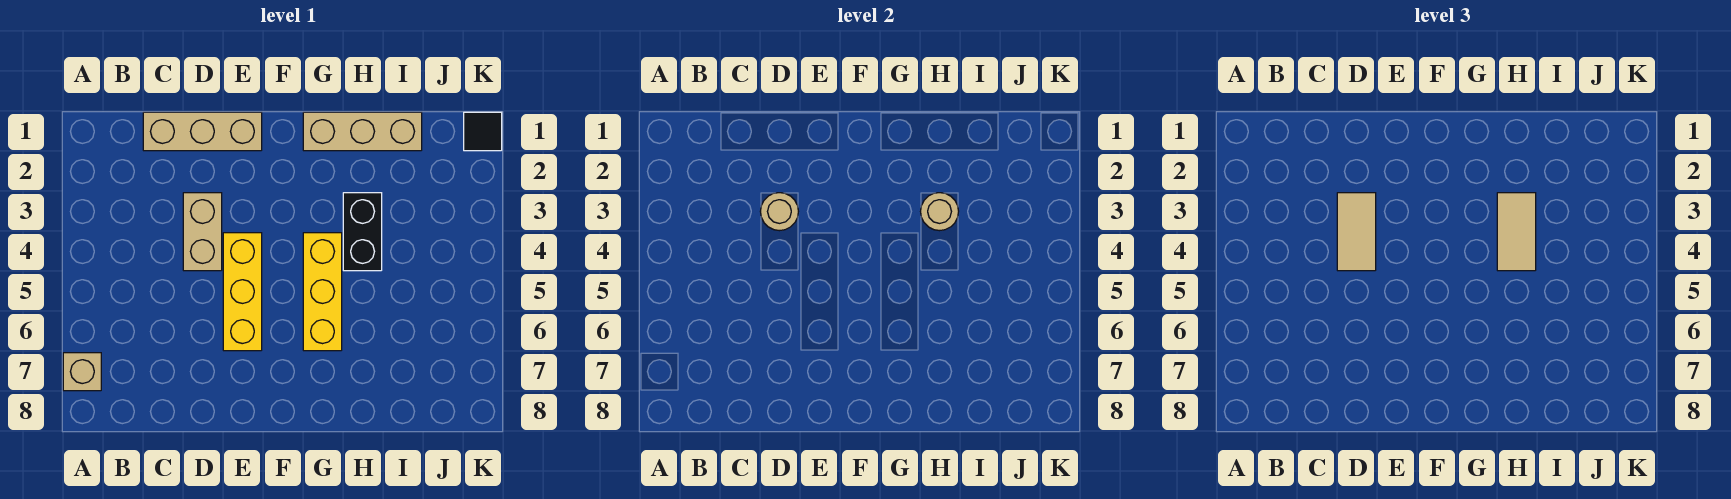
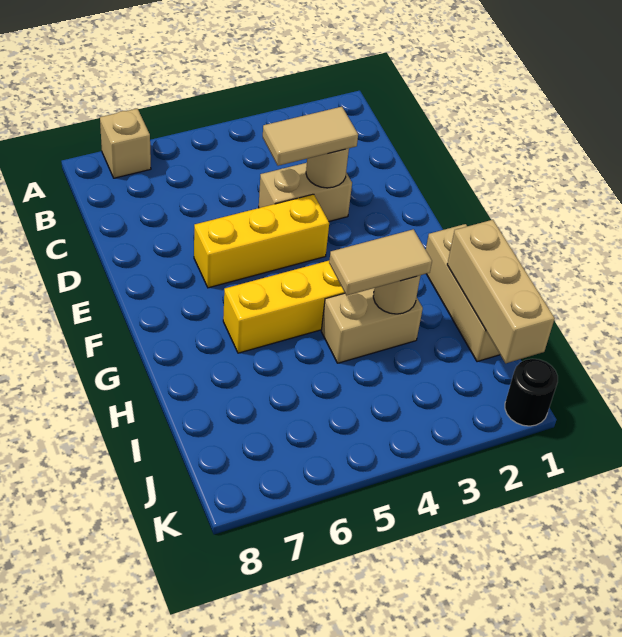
tan 1x3 brick [143,112,262,151] -> tan 1x3 brick moved to [447,220,555,363]
black 1x2 brick [343,193,382,271] -> tan 1x2 brick [321,288,423,363]
black 1x1 tile [464,112,502,151] -> black 1x1 round brick [505,359,558,426]

